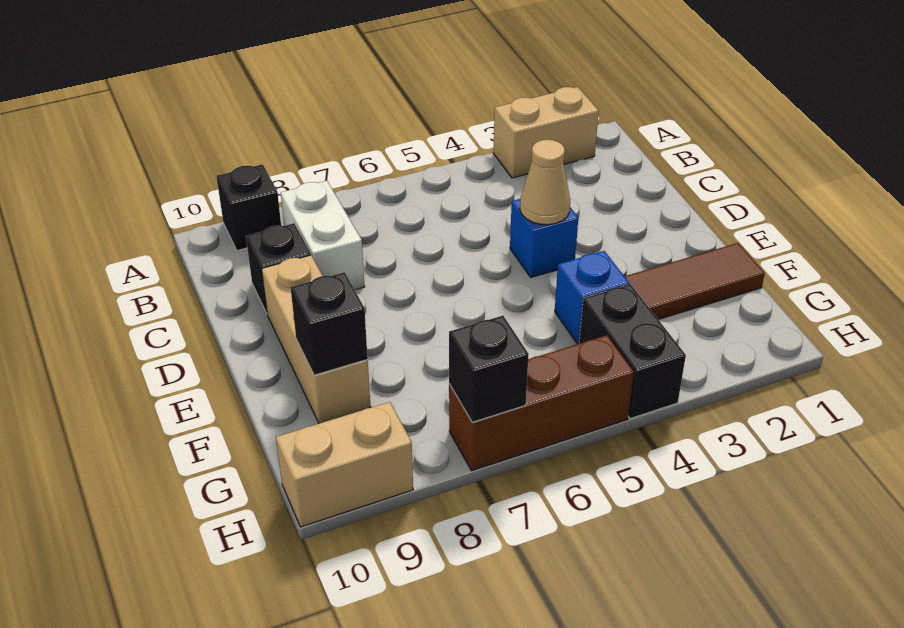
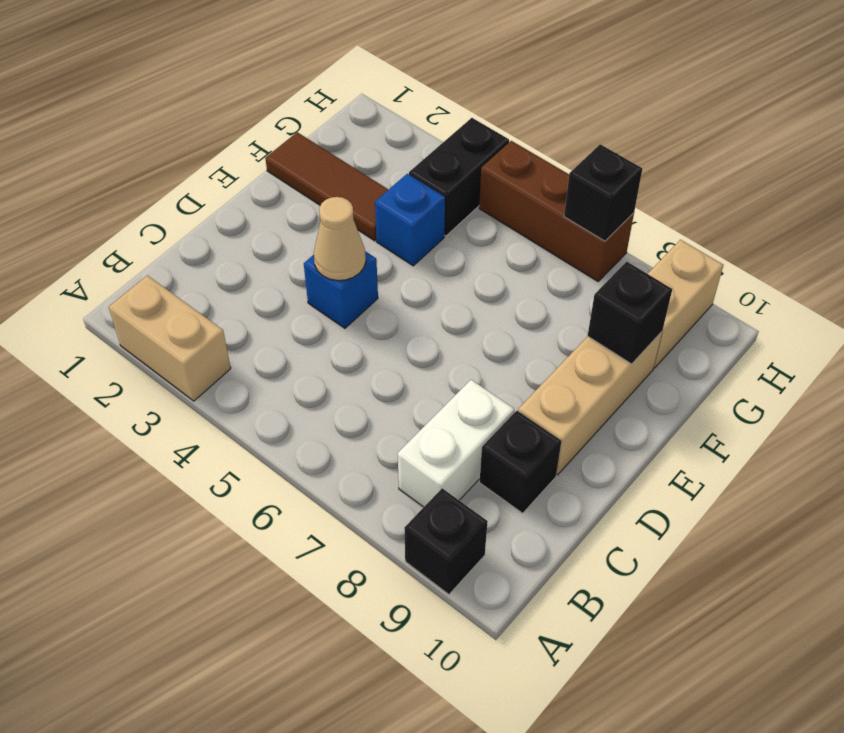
tan 1x2 brick [276,402,413,527] -> tan 1x2 brick turned to [648,240,723,368]

